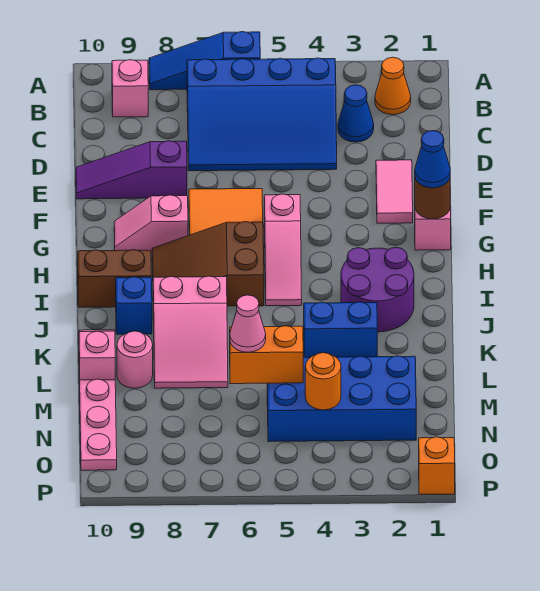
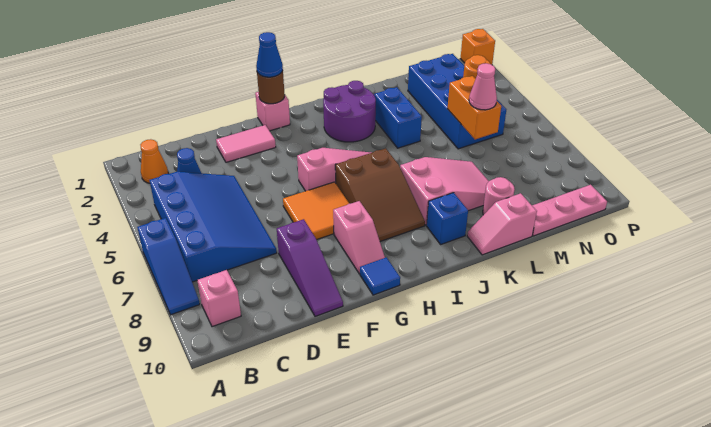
none -> blue 1x1 tile [360,257,400,295]
brown 1x2 brick [78,250,151,307] -> none

